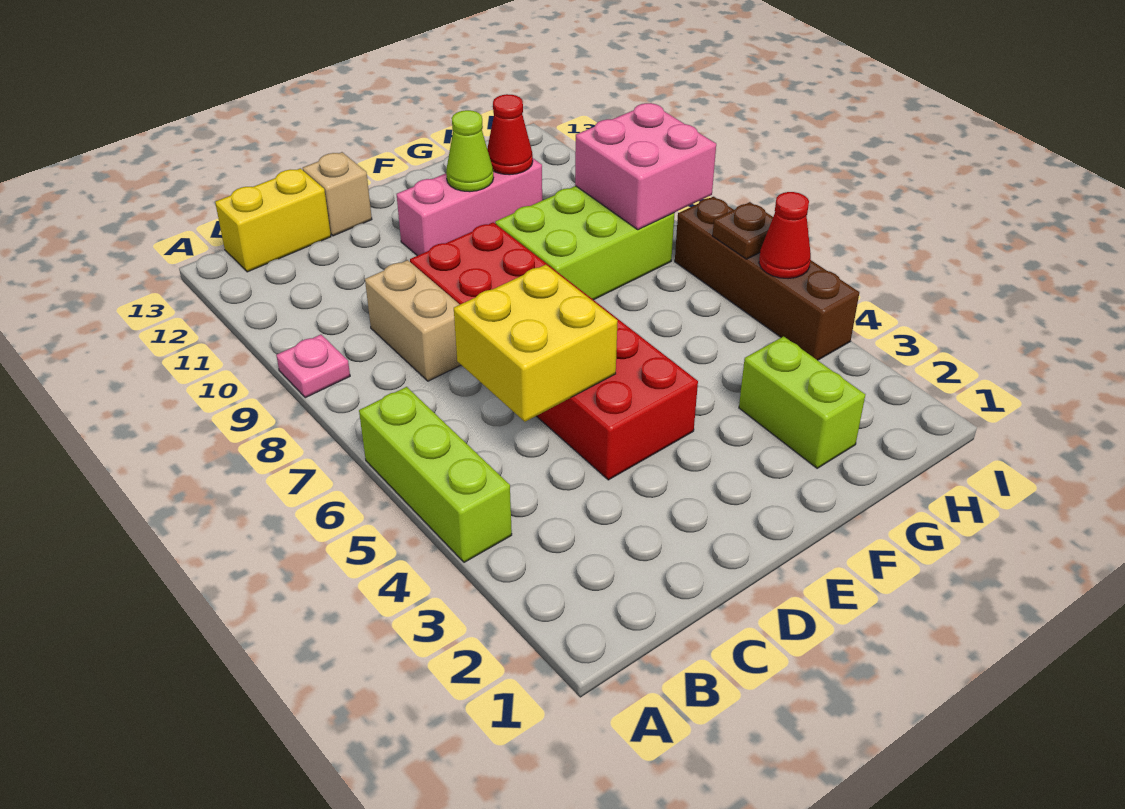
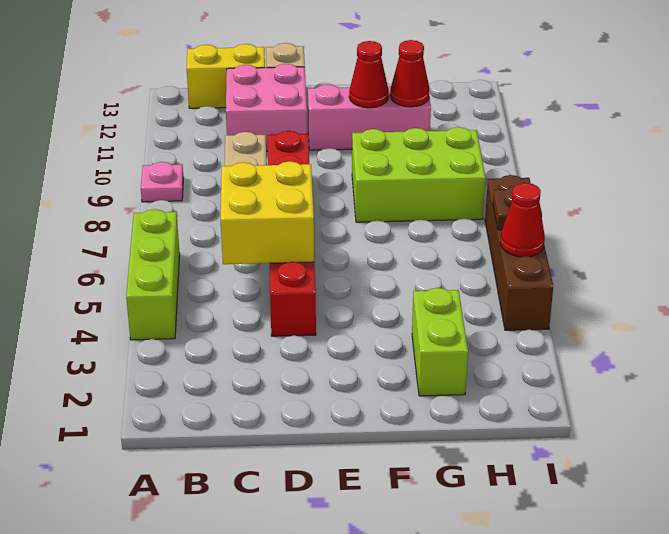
red 2x6 brick [410,222,698,480] -> red 1x6 brick [268,131,316,336]
lime 1x1 cone [446,110,494,192] -> red 1x1 cone [349,41,389,108]
pink 2x2 brick [575,103,716,230] -> pink 2x2 brick moved to [226,64,307,151]

